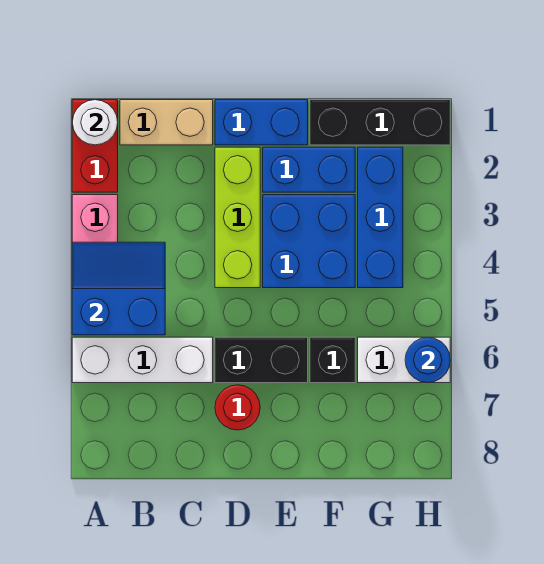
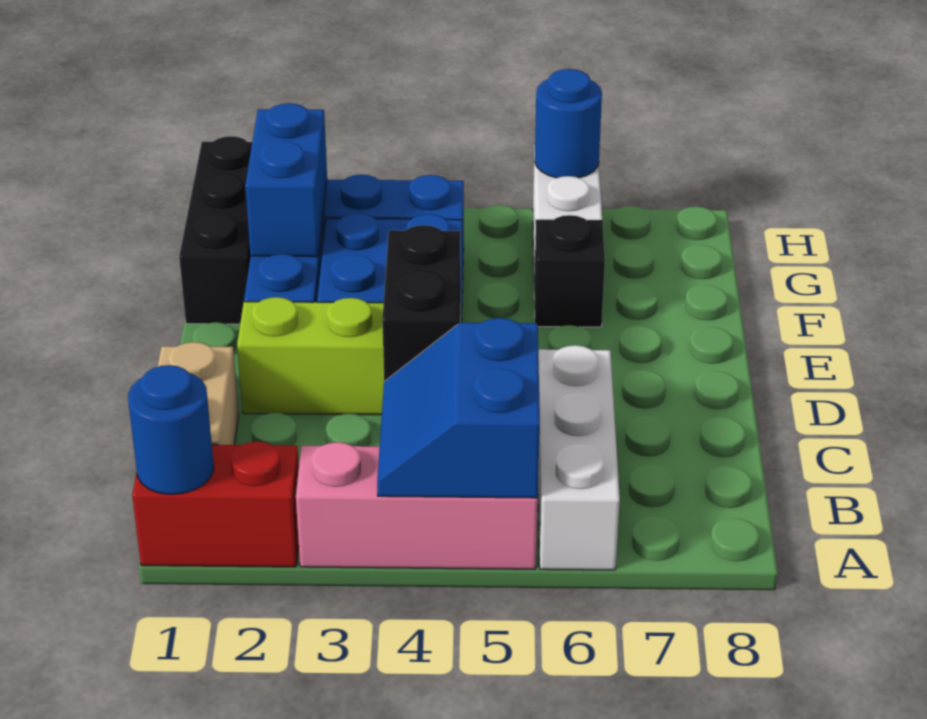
white 1x1 round brick [72,100,118,145] -> blue 1x1 round brick [128,365,214,494]
blue 1x2 brick [215,100,308,145] -> blue 1x2 brick moved to [245,103,327,257]
black 1x2 brick [215,337,308,383] -> black 1x2 brick moved to [382,225,461,381]
red 1x1 round brick [215,385,260,430] -> none

